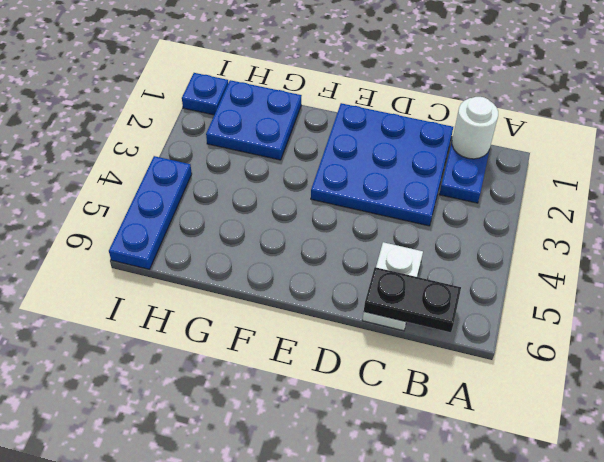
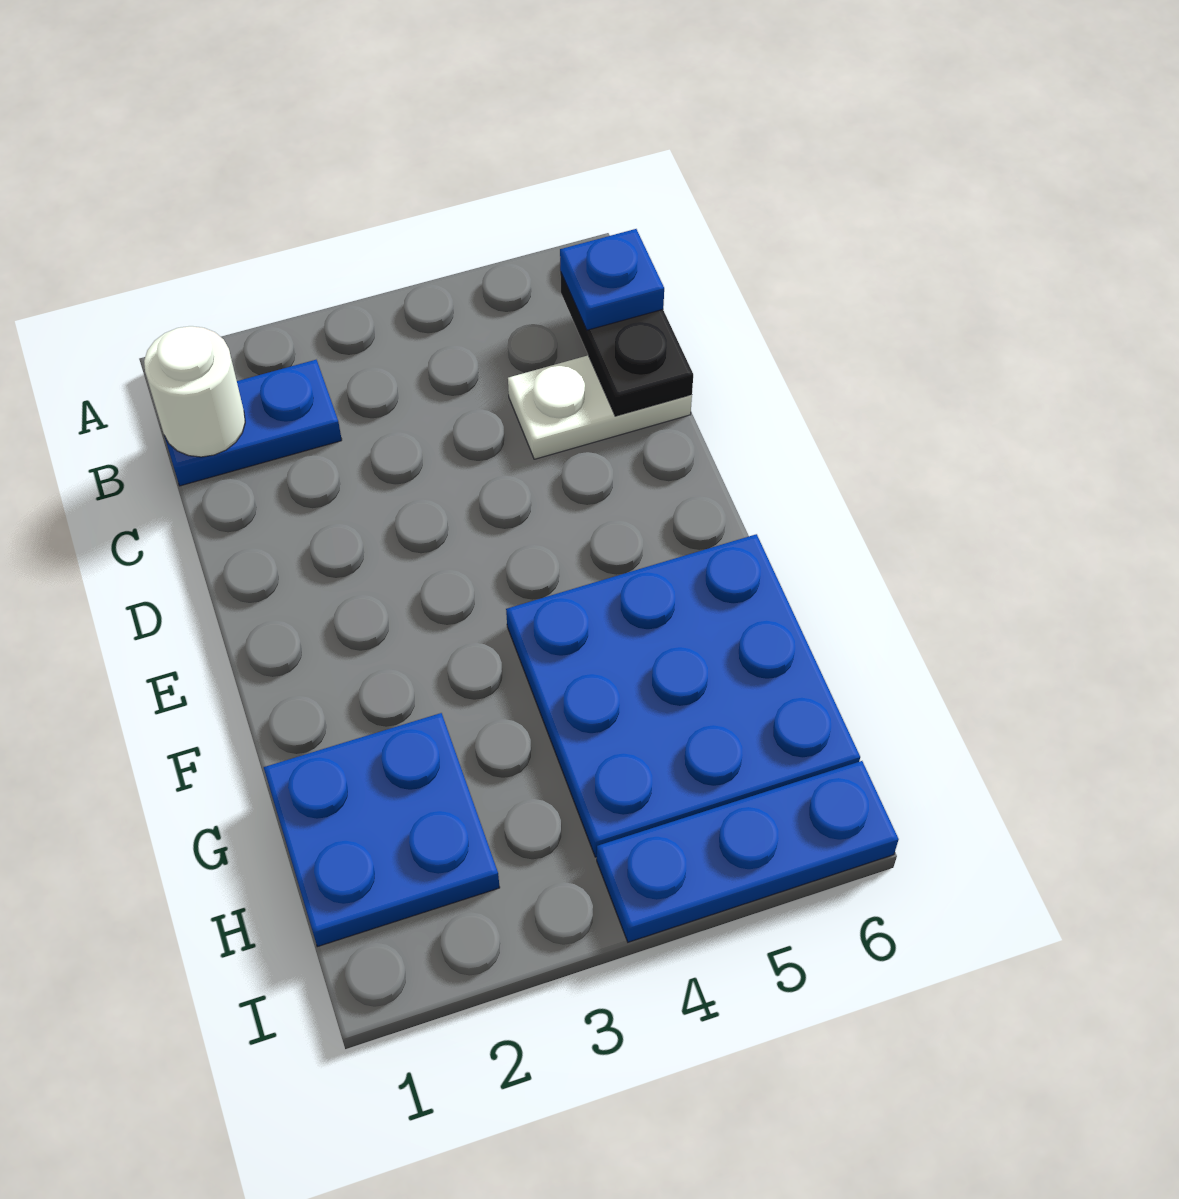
blue 3x3 plate [311,103,453,226] -> blue 3x3 plate moved to [506,534,860,857]
blue 1x1 plate [182,73,228,115] -> blue 1x1 plate moved to [560,229,664,330]

